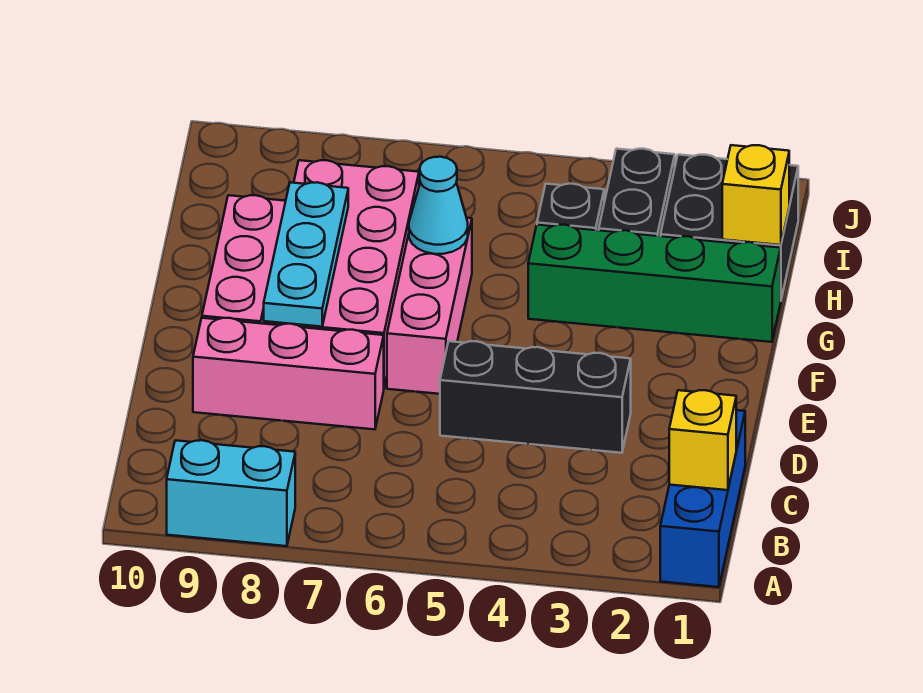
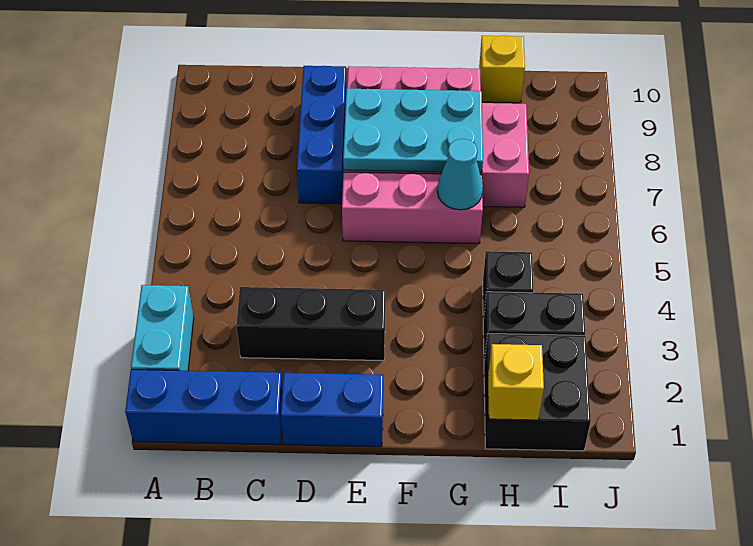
cyan 1x2 brick [167,440,295,546] -> cyan 1x2 brick moved to [131,285,194,371]
yellow 1x1 brick [669,390,736,490] -> yellow 1x1 brick moved to [479,35,525,103]
none -> blue 1x2 brick [281,373,383,447]
black 1x3 brick [440,341,631,453] -> black 1x3 brick turned to [236,287,385,361]
pink 1x3 brick [193,318,384,429] -> blue 1x3 brick [297,66,347,204]
cyan 1x3 plate [264,182,348,327] -> cyan 2x3 plate [343,89,483,173]
green 1x4 brick [528,225,781,342] -> none

